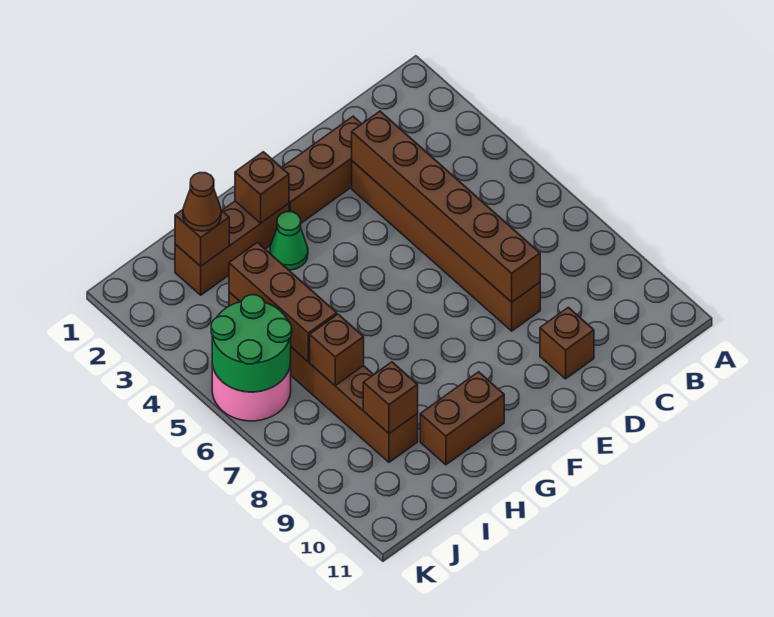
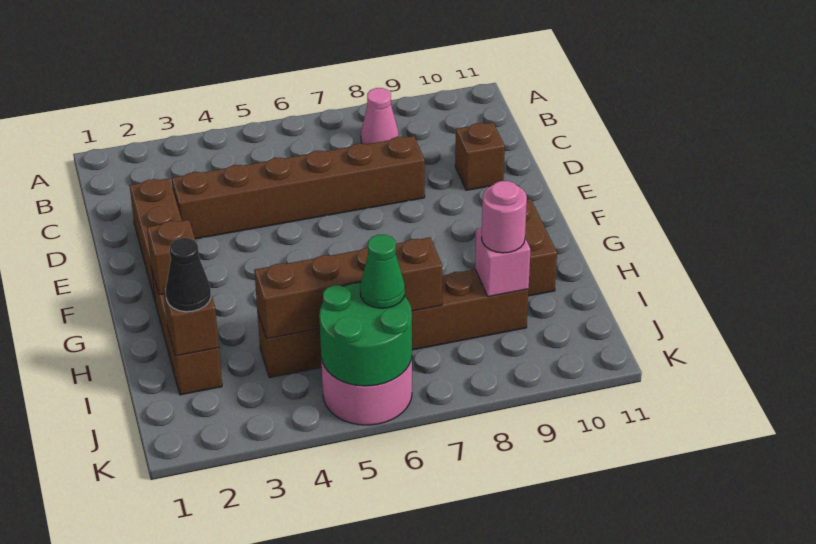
none -> pink 1x1 cone [361,88,399,144]
brown 1x6 brick [352,111,540,302] -> none
green 1x1 cone [270,212,308,270] -> green 1x1 cone moved to [360,235,405,308]
brown 1x1 cone [183,173,221,231] -> black 1x1 cone [166,238,211,312]
brown 1x1 brick [363,362,418,433] -> pink 1x1 brick [475,228,530,297]
none -> pink 1x1 round brick [482,181,527,253]

